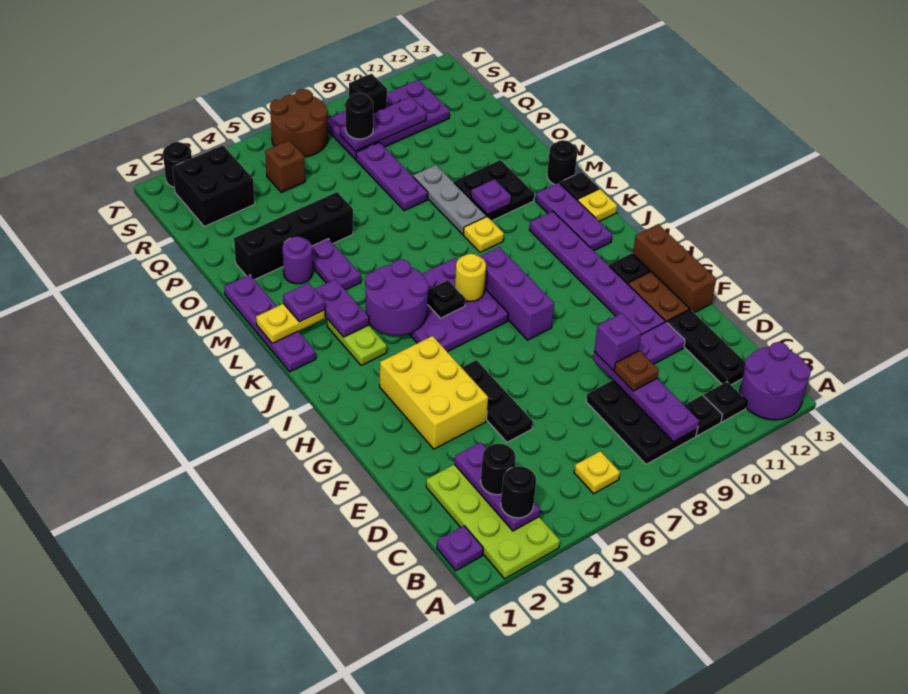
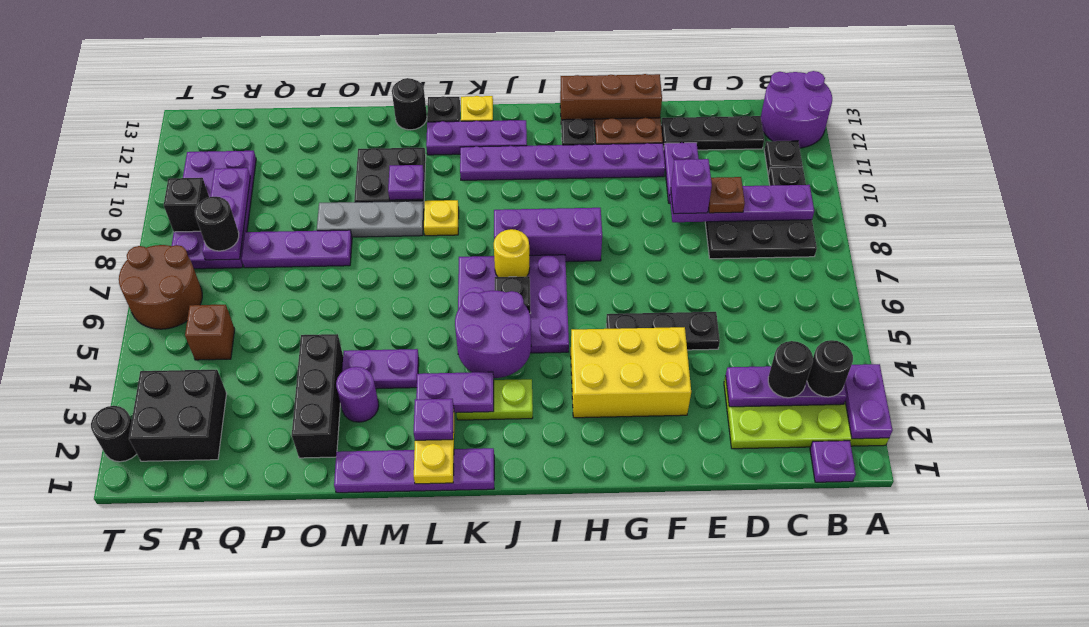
none -> purple 1x2 plate [845,364,893,439]
yellow 1x1 plate [574,451,620,494] -> none
black 1x4 brick [234,192,353,280] -> black 1x3 brick [292,334,343,458]

